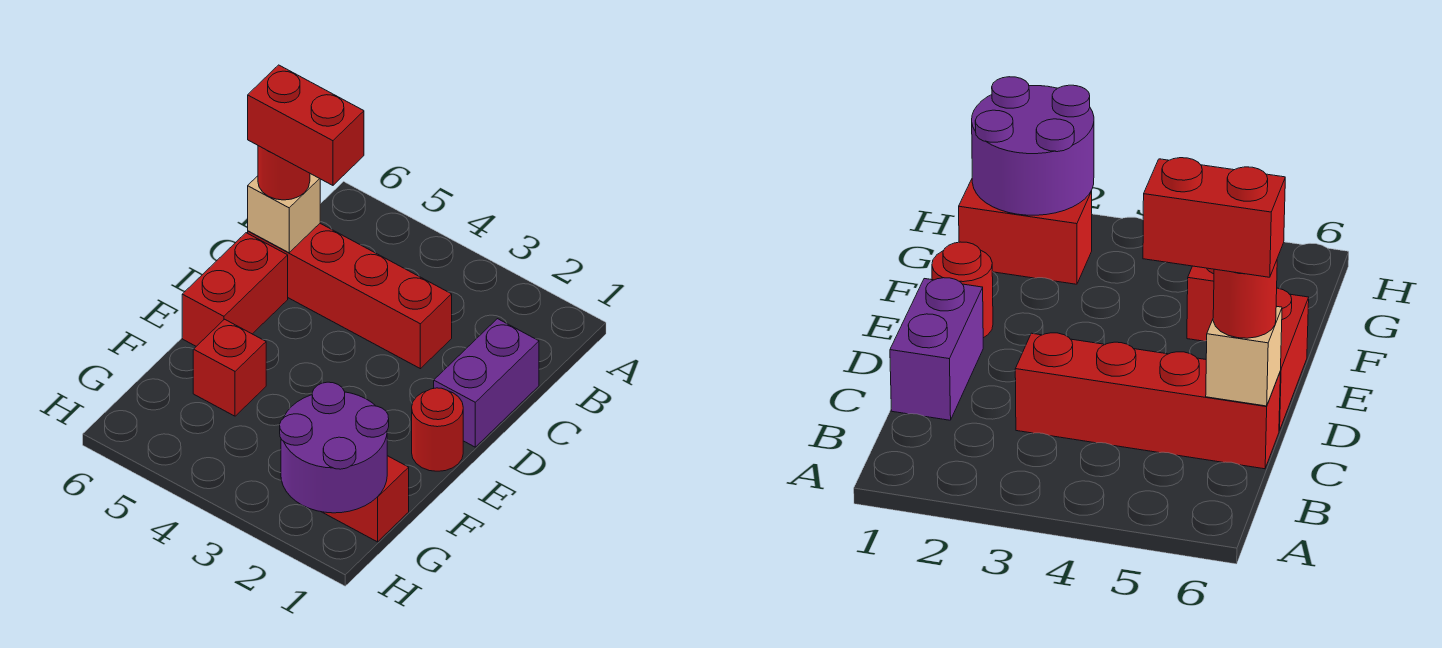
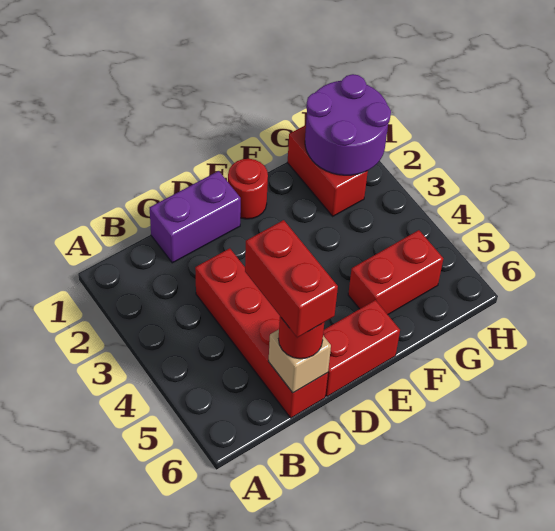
red 1x1 brick [193,319,266,416] -> red 1x2 brick [348,230,443,315]

